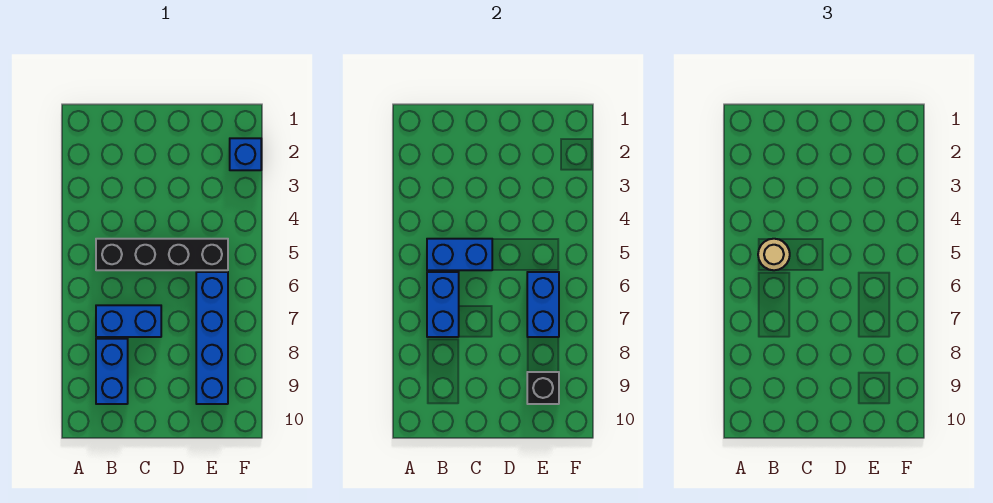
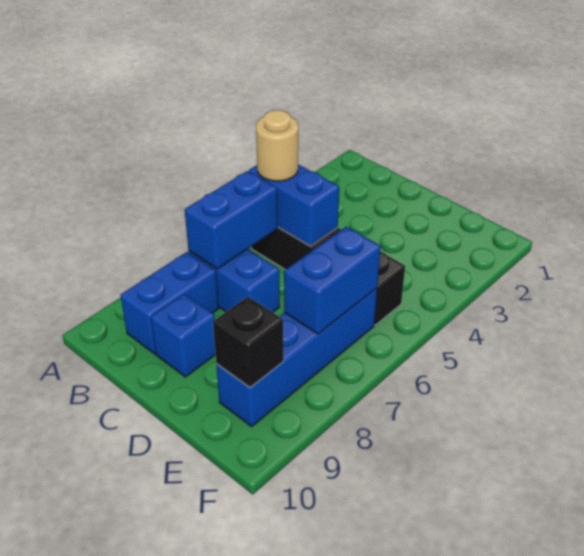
blue 1x1 brick [230,138,261,170] -> blue 1x1 brick moved to [151,294,216,377]

